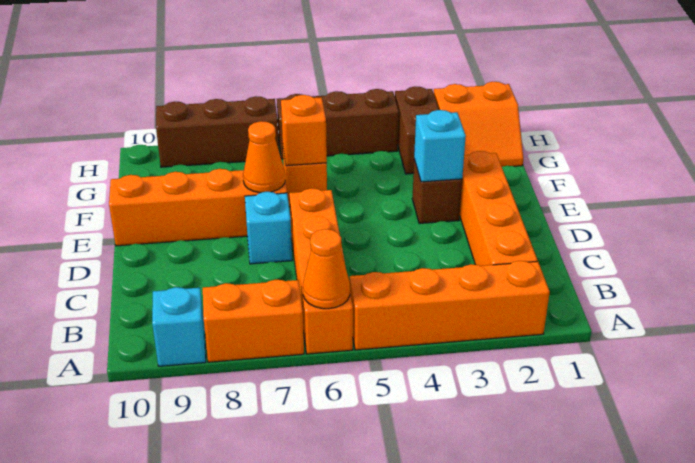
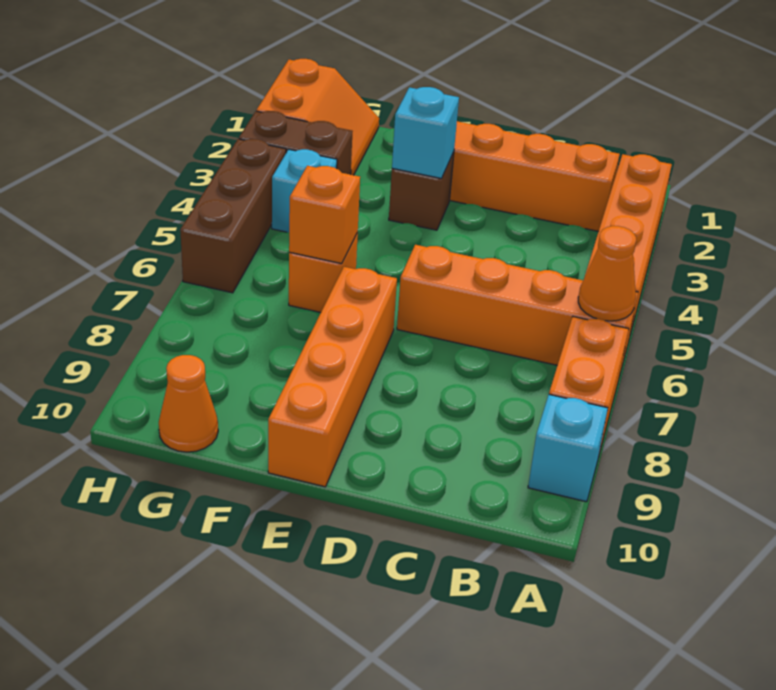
cyan 1x1 brick [245,192,292,264] -> cyan 1x1 brick moved to [272,149,337,232]
orange 1x1 cone [243,121,285,193] -> orange 1x1 cone moved to [159,355,218,452]
brown 1x3 brick [156,96,279,167] -> none

